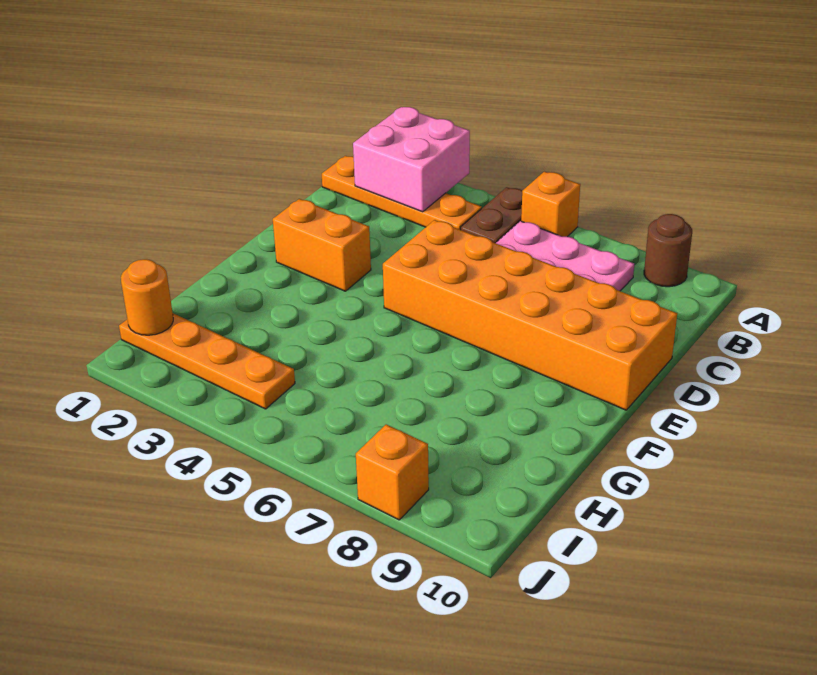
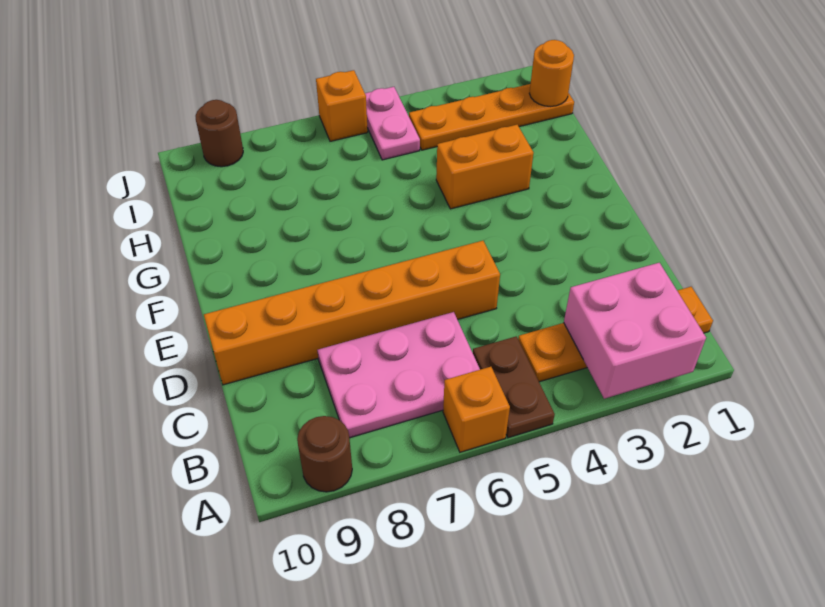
orange 2x6 brick [383,220,677,410] -> orange 1x6 brick [204,241,500,385]
orange 1x2 brick [273,199,371,291] -> orange 1x2 brick moved to [436,125,533,209]
none -> pink 1x2 plate [365,87,420,160]
orange 1x1 brick [356,424,429,520] -> orange 1x1 brick moved to [316,70,368,141]
none -> brown 1x1 round brick [196,100,243,167]

